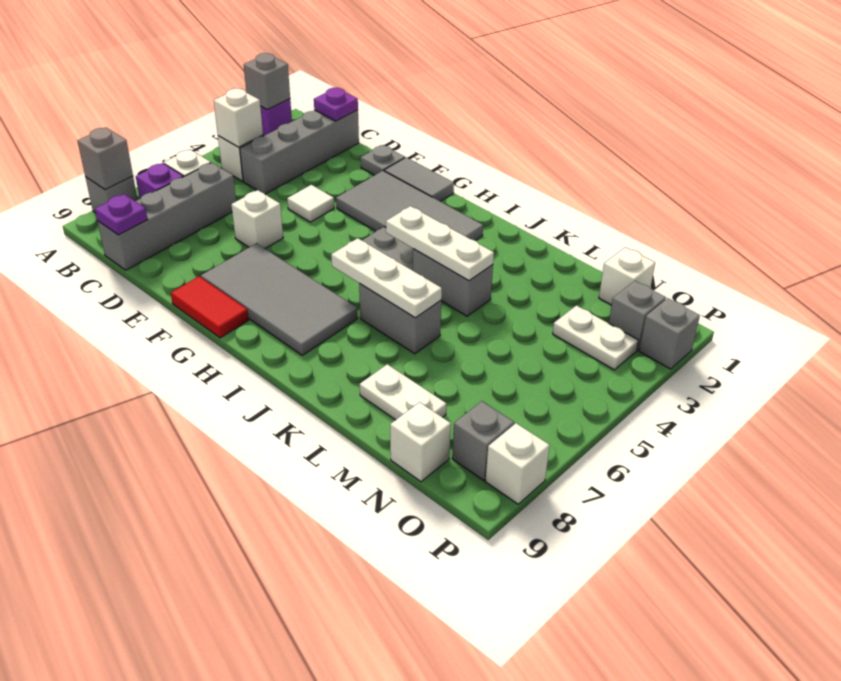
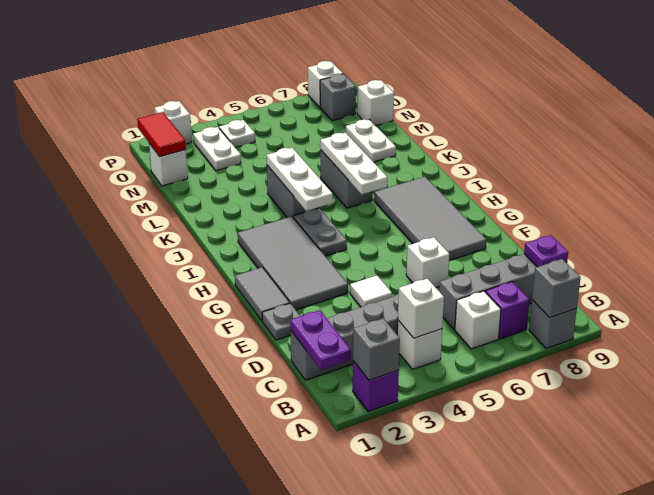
purple 1x1 plate [314,88,358,121] -> purple 1x2 plate [290,310,351,370]
red 1x2 tile [171,276,249,338] -> red 1x2 tile moved to [137,112,186,157]
grey 1x1 brick [609,281,666,350] -> none
none -> white 1x1 plate [219,120,255,148]
grey 1x1 brick [639,298,700,369] -> white 1x1 brick [154,101,192,144]

